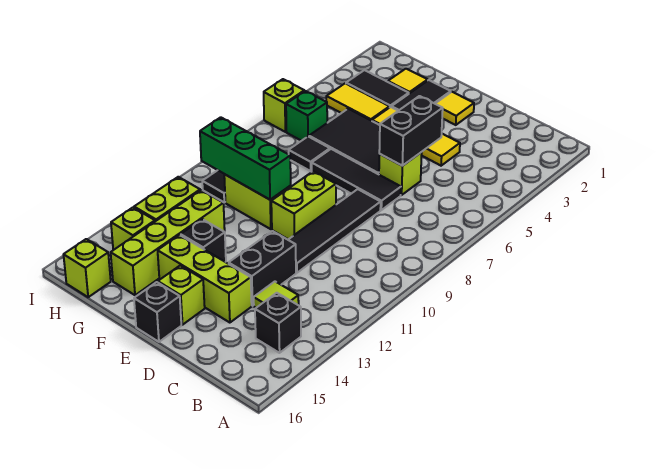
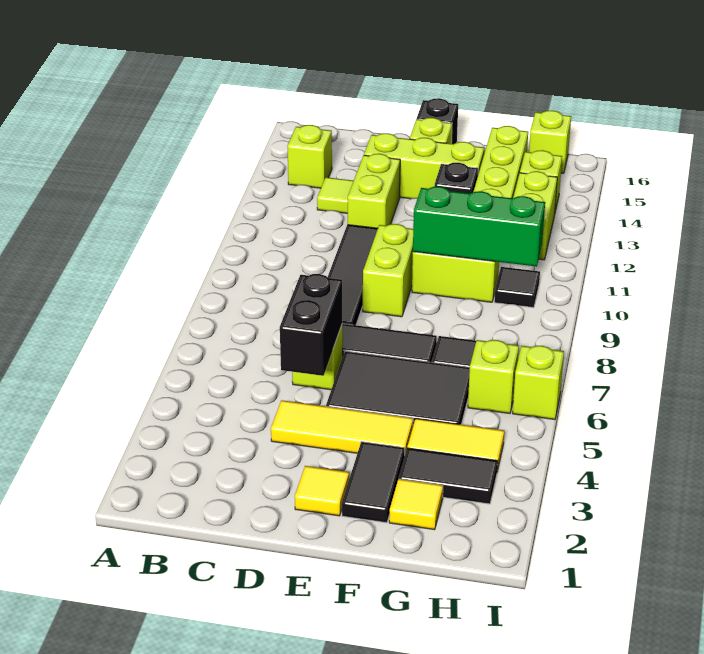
black 1x1 brick [255,293,301,353] -> lime 1x1 brick [287,125,332,188]
black 1x2 brick [229,231,296,306] -> lime 1x2 brick [348,154,400,228]
green 1x1 brick [286,91,327,141] -> lime 1x1 brick [468,340,519,413]

